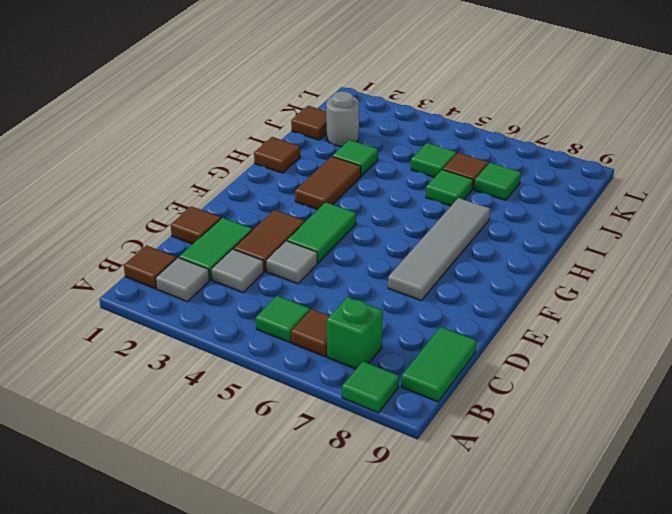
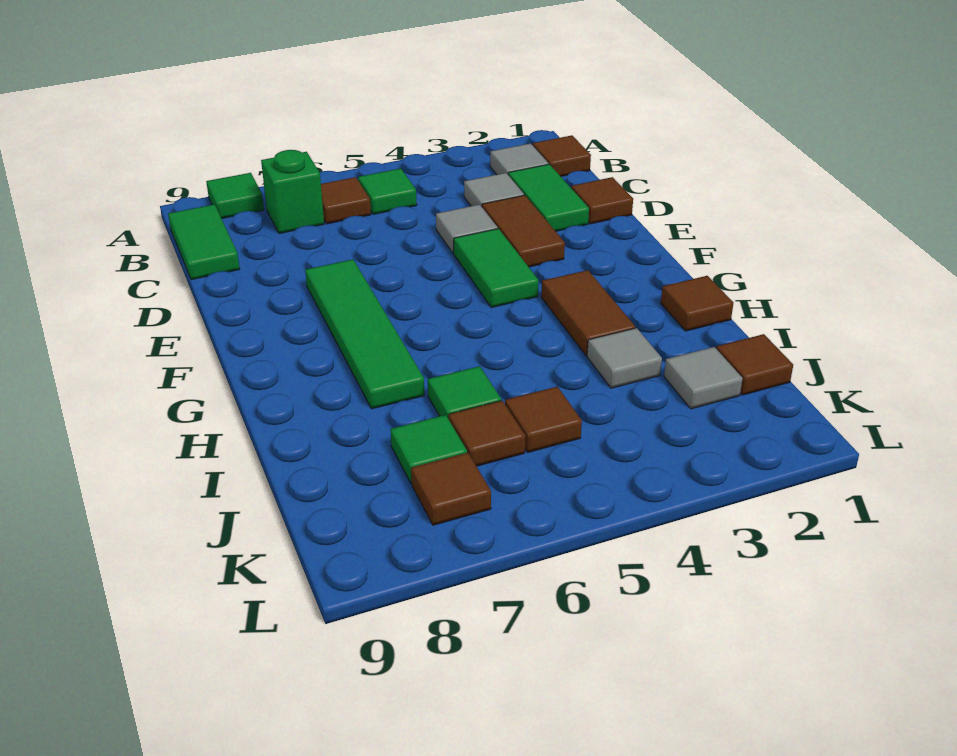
grey 1x4 tile [388,198,490,300] -> green 1x4 tile [305,259,424,409]
green 1x1 tile [332,140,378,176] -> grey 1x1 tile [587,328,662,388]
grey 1x1 round brick [326,91,359,146] -> grey 1x1 tile [664,347,743,409]
green 1x1 tile [411,143,457,178] -> brown 1x1 tile [505,387,582,453]
none -> brown 1x1 tile [411,453,491,525]

